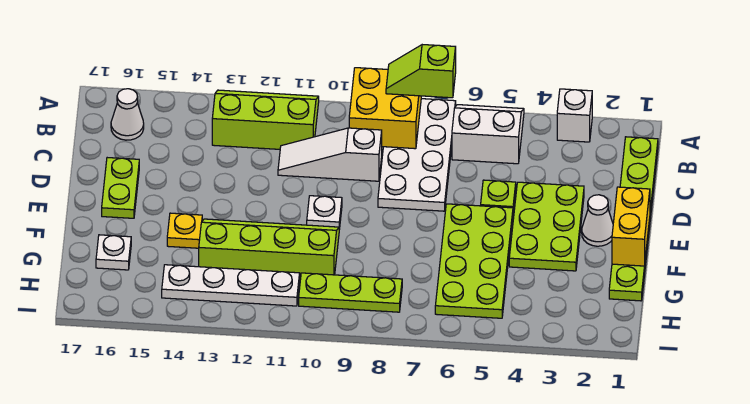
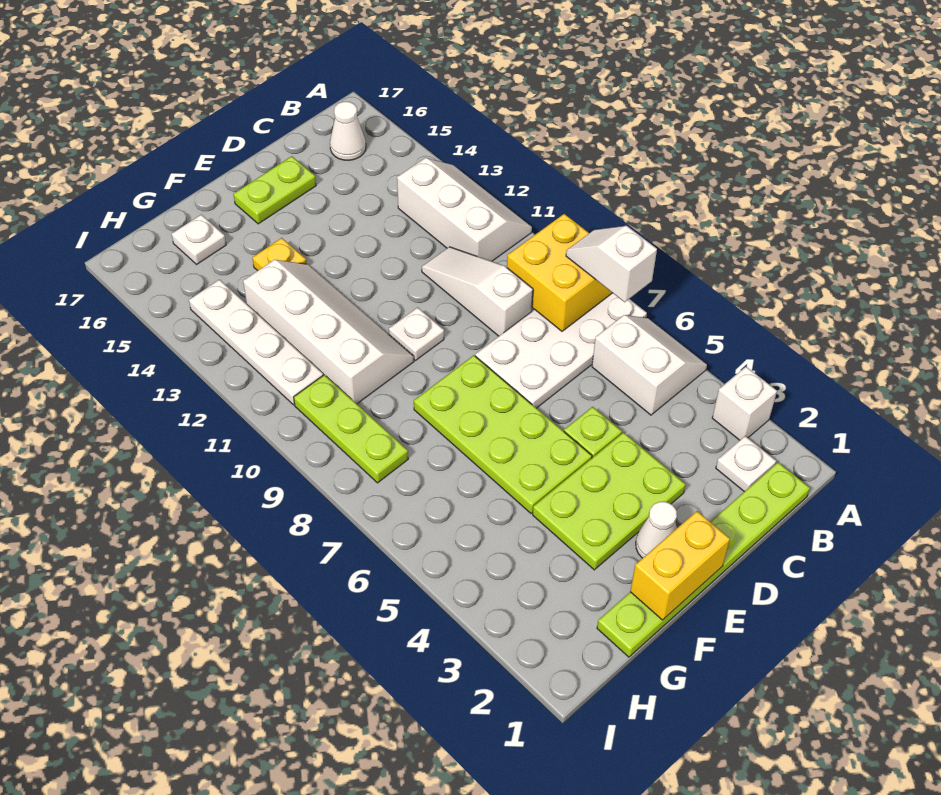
lime 1x2 slope [386,45,456,98] -> white 1x2 slope [566,226,657,302]
lime 2x3 slope [212,90,319,149] -> white 2x3 slope [397,158,532,261]
none -> white 1x1 plate [716,436,776,492]
lime 2x4 plate [435,204,513,318] -> lime 2x4 plate turned to [414,355,592,513]
lime 2x4 slope [199,219,339,280] -> white 2x4 slope [243,260,414,404]

